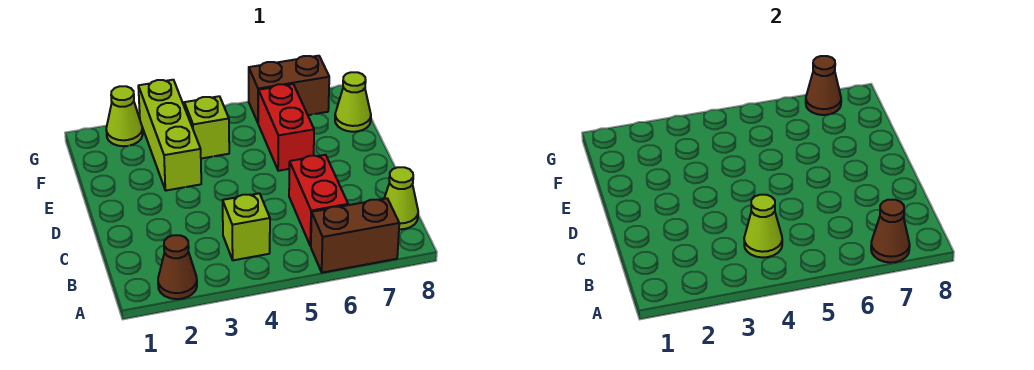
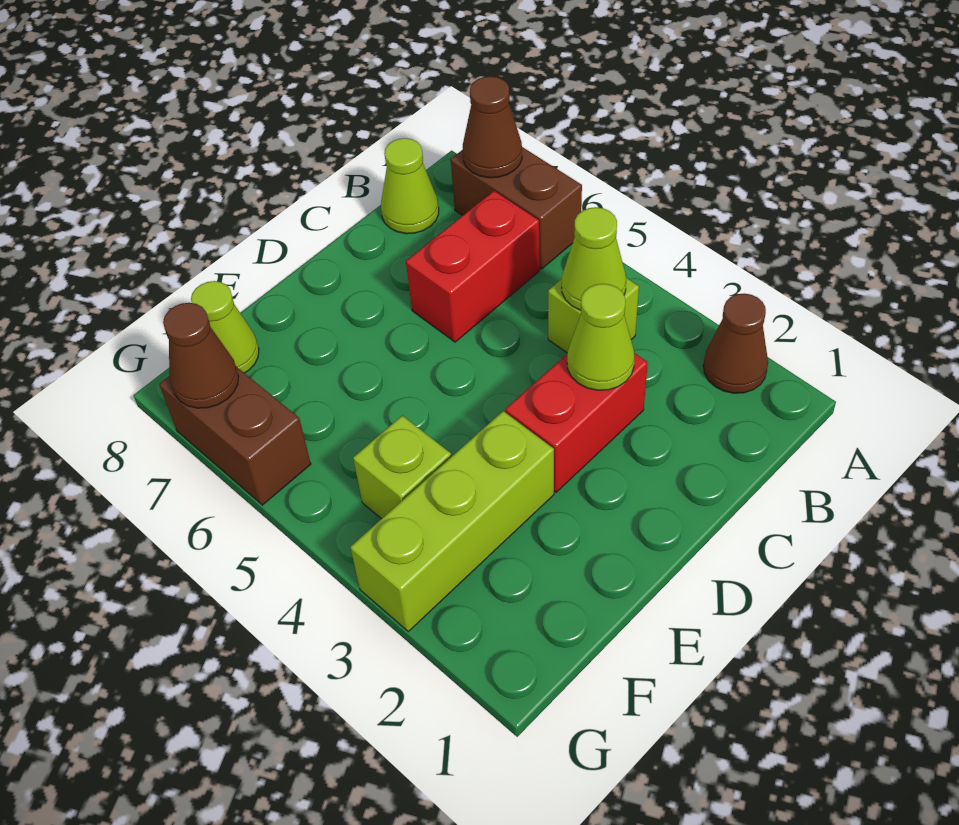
red 1x2 brick [258,84,314,171] -> red 1x2 brick moved to [506,353,648,492]
lime 1x1 cone [106,86,143,146] -> lime 1x1 cone moved to [567,284,635,390]

